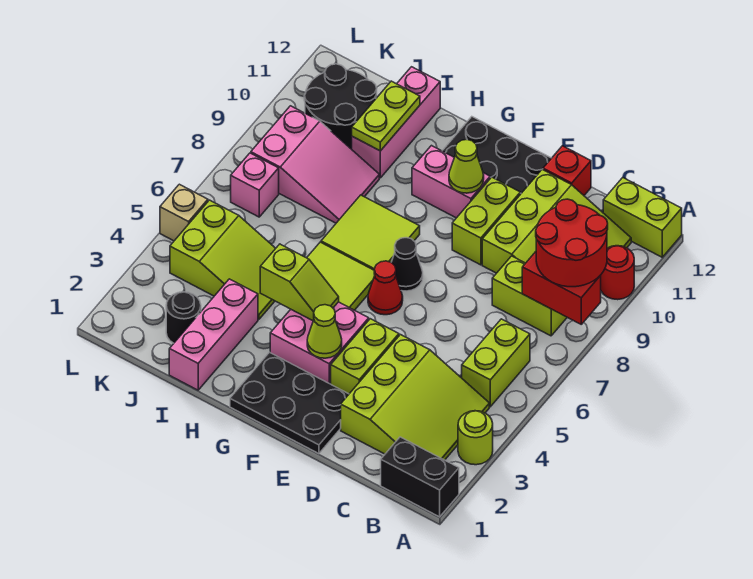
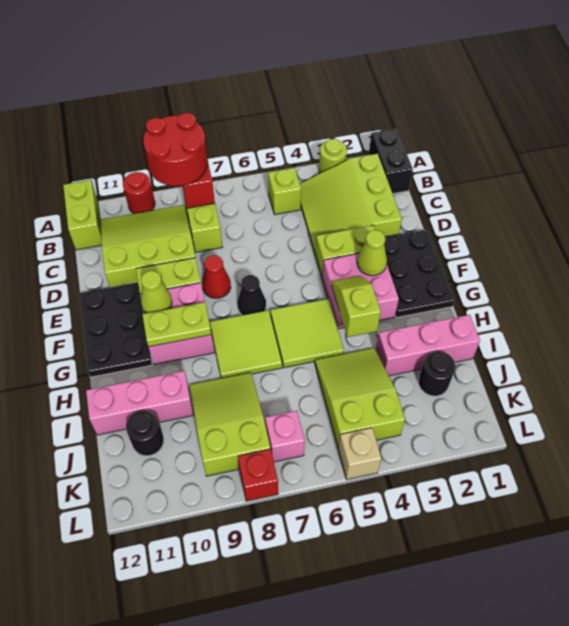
lime 3x3 slope [341,335,489,460] -> lime 3x3 slope turned to [300,154,402,255]
lime 1x2 brick [462,319,530,407] -> lime 1x1 brick [268,168,301,215]
red 1x1 brick [543,146,591,195] -> red 1x1 brick moved to [238,449,278,501]
red 1x1 cone [368,261,403,315] -> red 1x1 cone moved to [202,255,231,298]
pink 1x2 brick [412,146,490,218] -> pink 2x2 brick [140,283,214,365]
pink 2x3 slope [251,106,379,223] -> lime 2x3 slope [190,373,271,476]
lime 1x2 plate [352,81,420,151] -> lime 1x2 plate moved to [142,302,211,347]
black 2x2 round brick [304,64,377,149] -> black 1x1 round brick [126,410,164,456]

